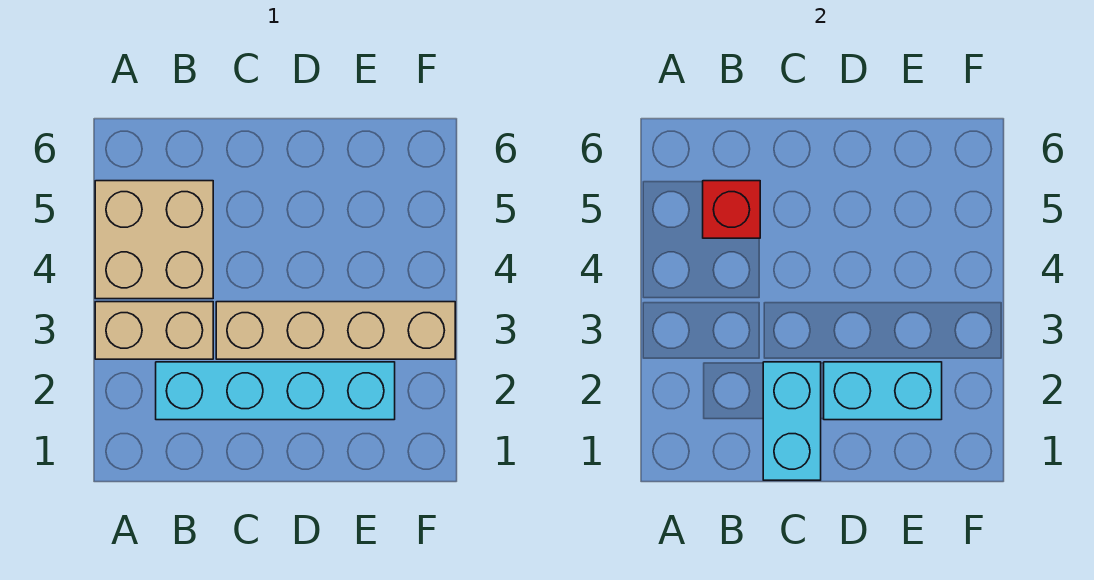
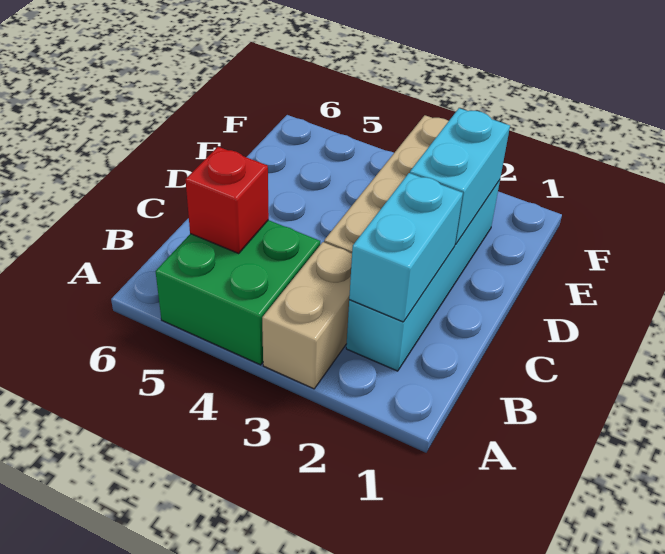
tan 2x2 brick [95,181,213,299] -> green 2x2 brick [156,220,320,365]
cyan 1x2 brick [763,362,821,480] -> cyan 1x2 brick turned to [349,173,463,322]

